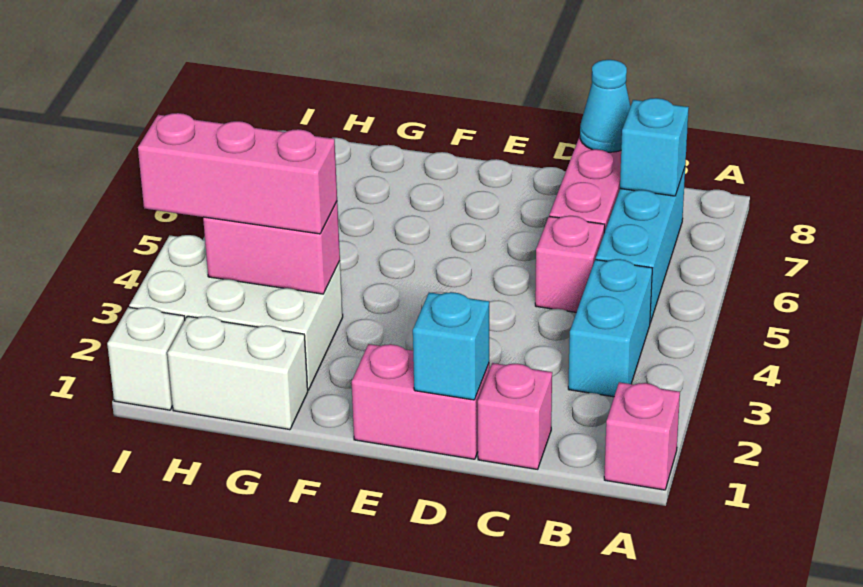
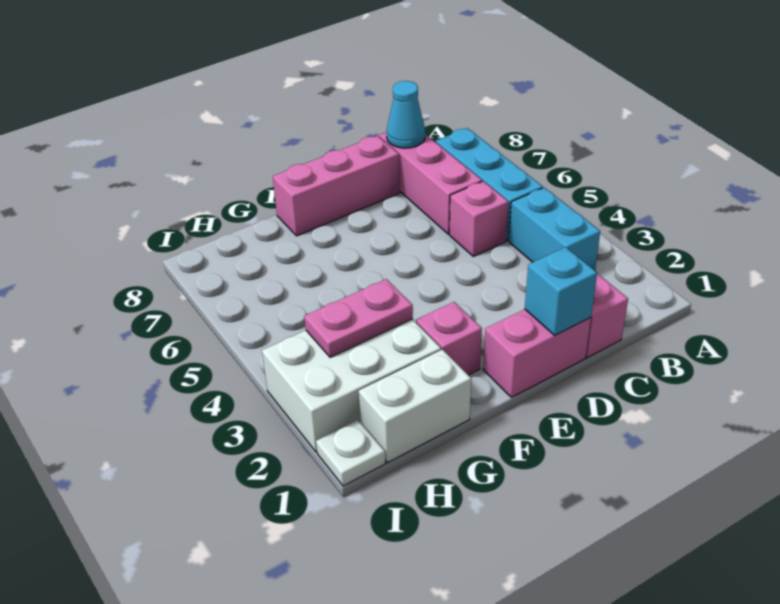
pink 1x1 brick [604,382,680,490] -> pink 1x1 brick moved to [416,302,482,375]
cyan 1x1 brick [620,98,689,196] -> none
pink 1x2 brick [203,202,340,294] -> pink 1x2 plate [304,279,413,357]
pink 1x3 brick [138,113,337,234] -> pink 1x3 brick moved to [273,136,400,236]
white 1x1 brick [107,307,185,410] -> white 1x1 plate [316,420,385,486]

